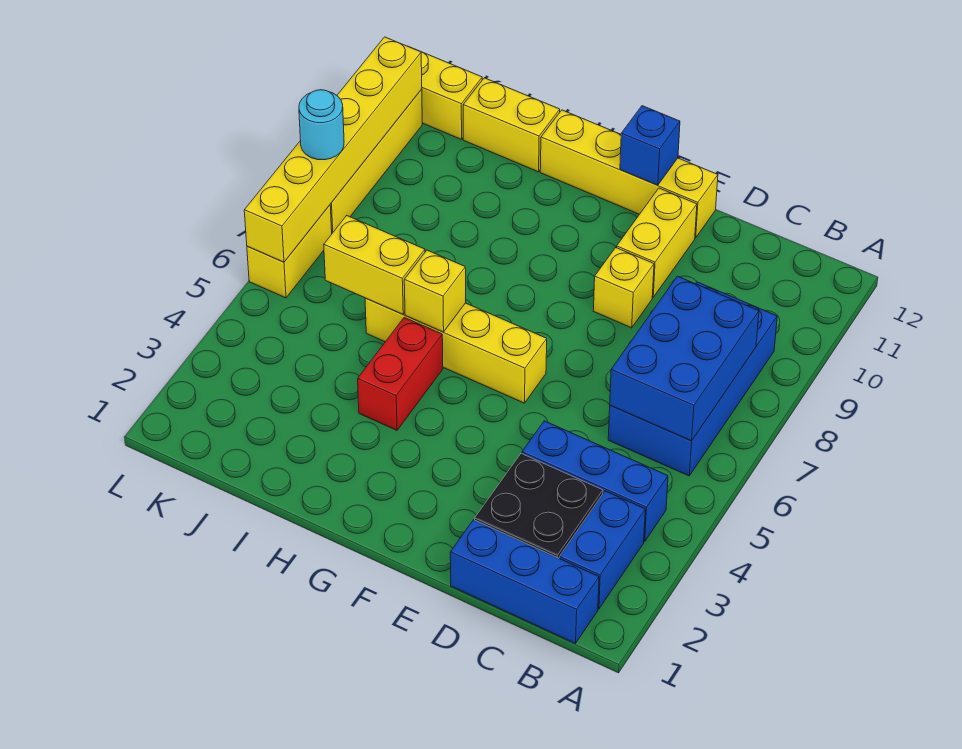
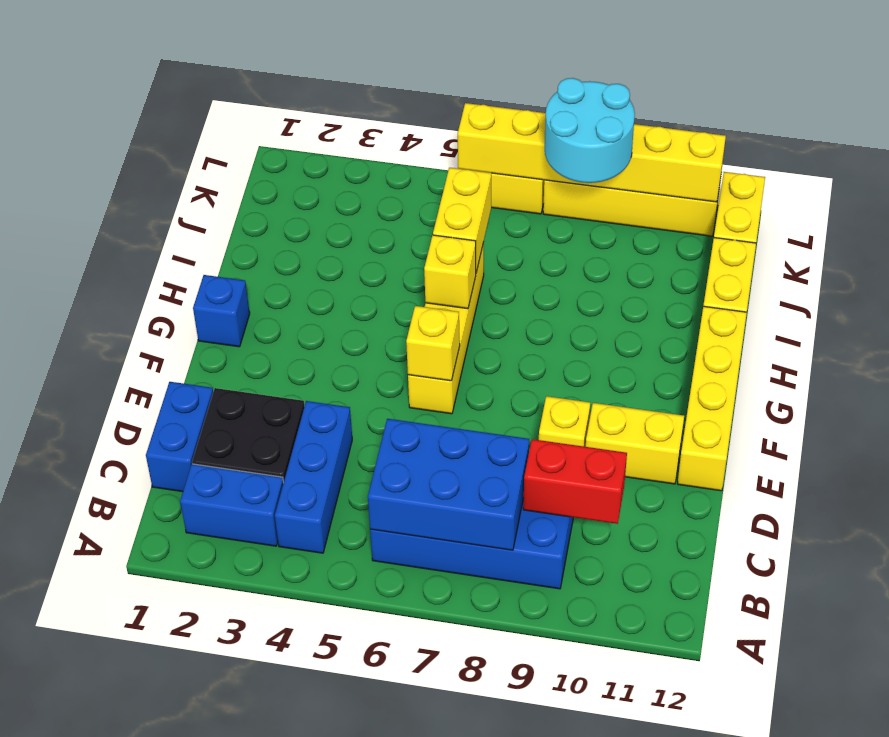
blue 1x3 brick [450,520,599,643] -> blue 1x2 brick [146,382,213,492]
none -> yellow 1x1 brick [406,306,460,381]
blue 1x1 brick [620,106,680,185] -> blue 1x1 brick moved to [193,275,250,347]
red 1x2 brick [358,317,443,430] -> red 1x2 brick moved to [523,439,627,524]
cyan 1x1 round brick [299,90,344,160] -> cyan 2x2 round brick [545,78,635,183]

